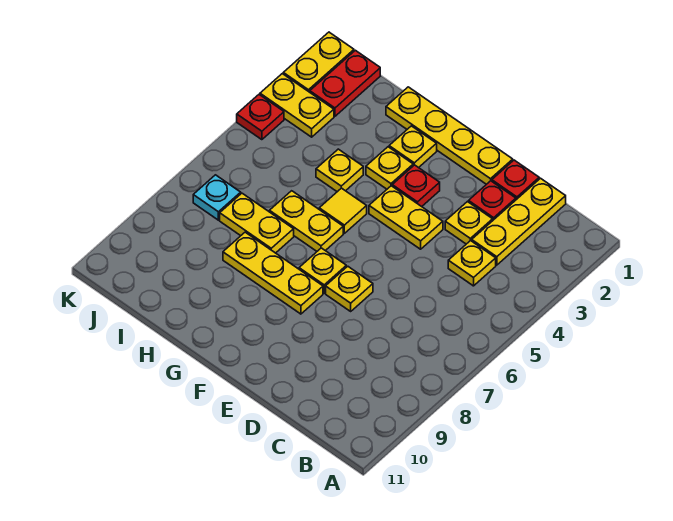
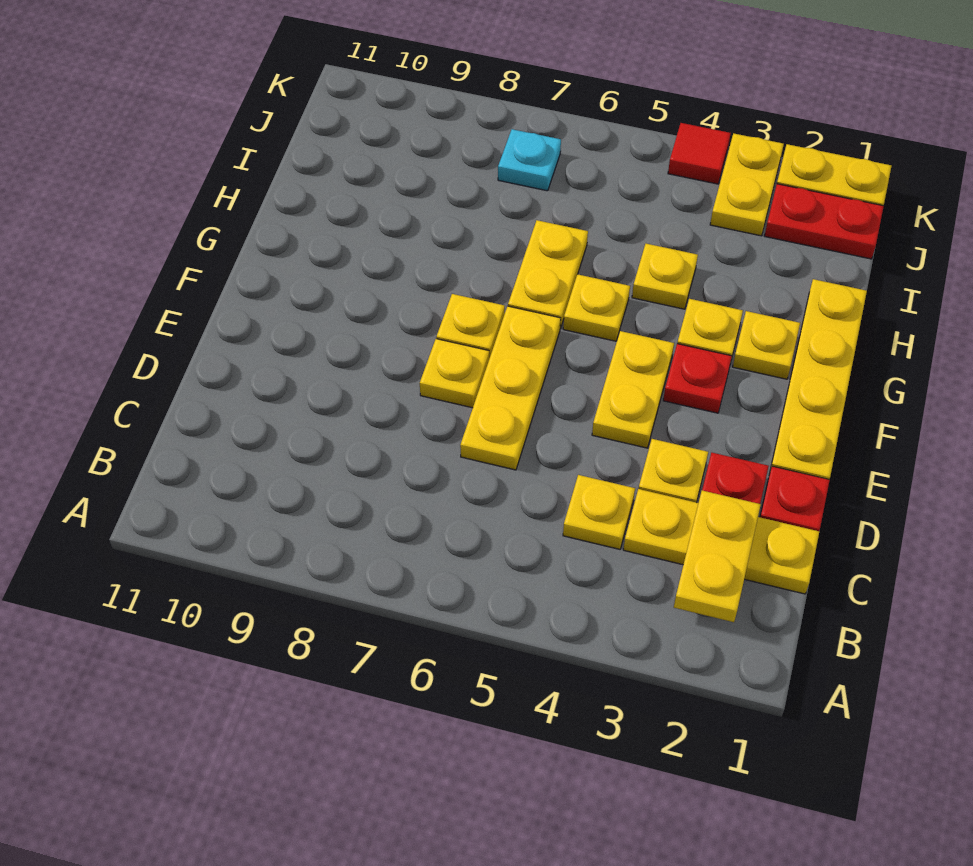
yellow 1x3 plate [223,232,323,314] -> yellow 1x3 plate moved to [460,306,561,470]
yellow 1x1 tile [319,188,367,233] -> yellow 1x1 plate [563,274,630,341]
yellow 1x2 plate [220,193,294,253] -> yellow 1x2 plate moved to [674,491,761,622]
red 1x1 plate [237,95,284,140] -> red 1x1 tile [668,123,731,184]

